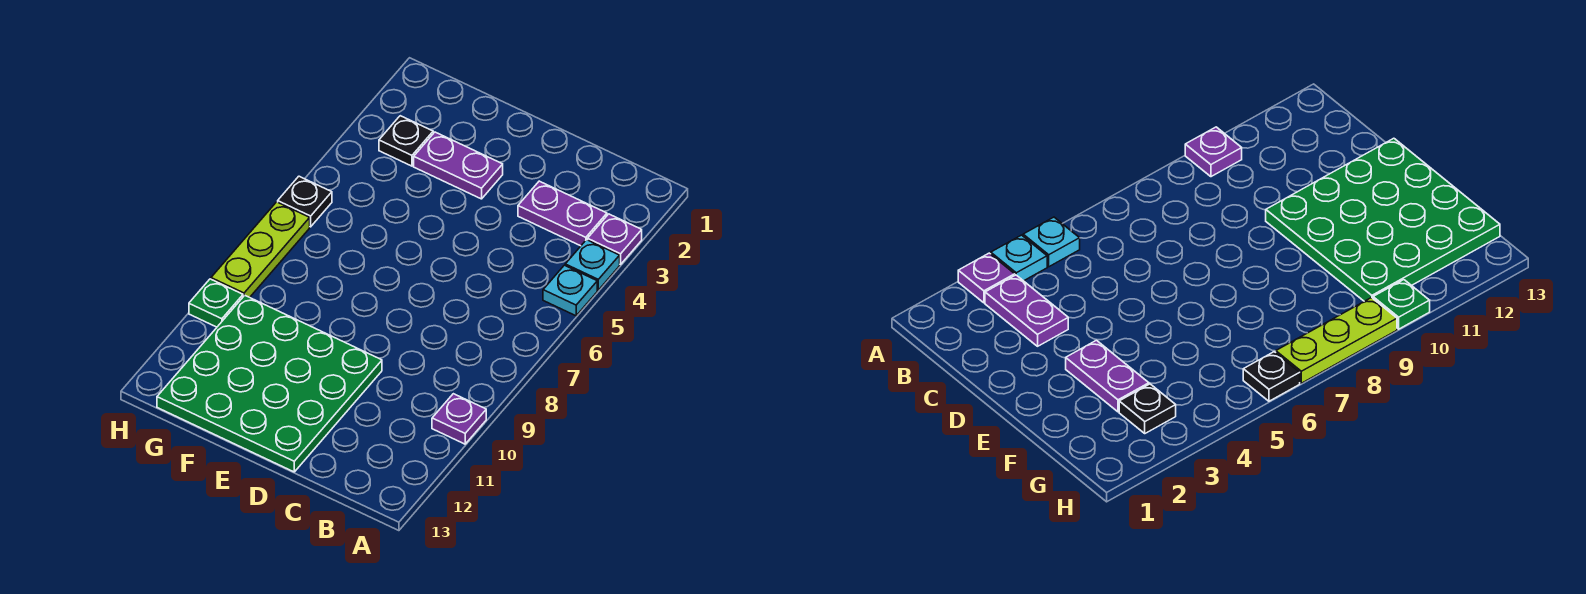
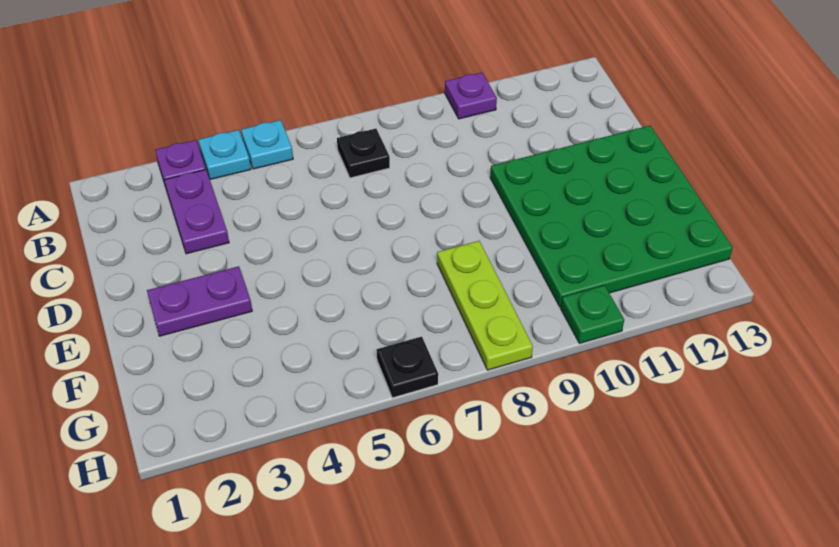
purple 1x2 plate [414,132,503,199] -> purple 1x2 plate turned to [147,266,252,336]
black 1x1 plate [379,116,433,166] -> black 1x1 plate moved to [337,129,390,178]
lime 1x3 plate [211,202,310,297] -> lime 1x3 plate turned to [437,241,533,370]

